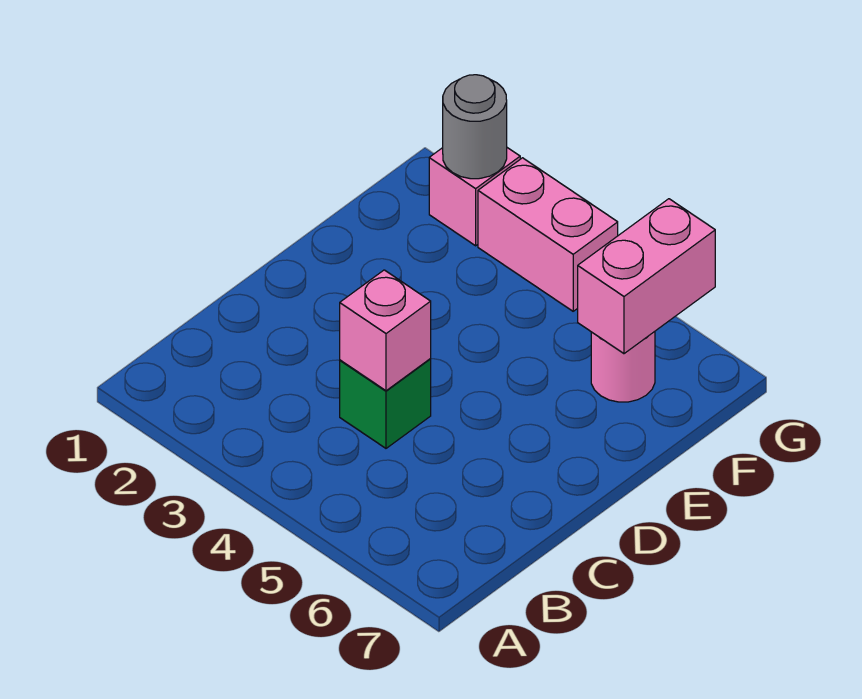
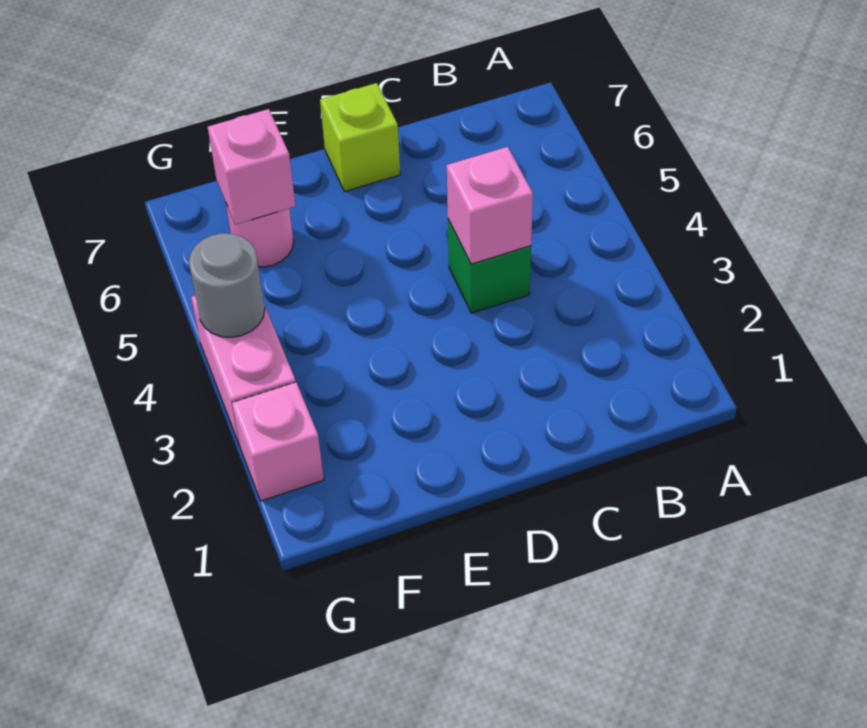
none -> lime 1x1 brick [320,83,400,192]
pink 1x2 brick [578,199,715,354] -> pink 1x1 brick [208,109,295,225]
grey 1x1 round brick [443,75,507,179] -> grey 1x1 round brick moved to [189,233,265,337]

